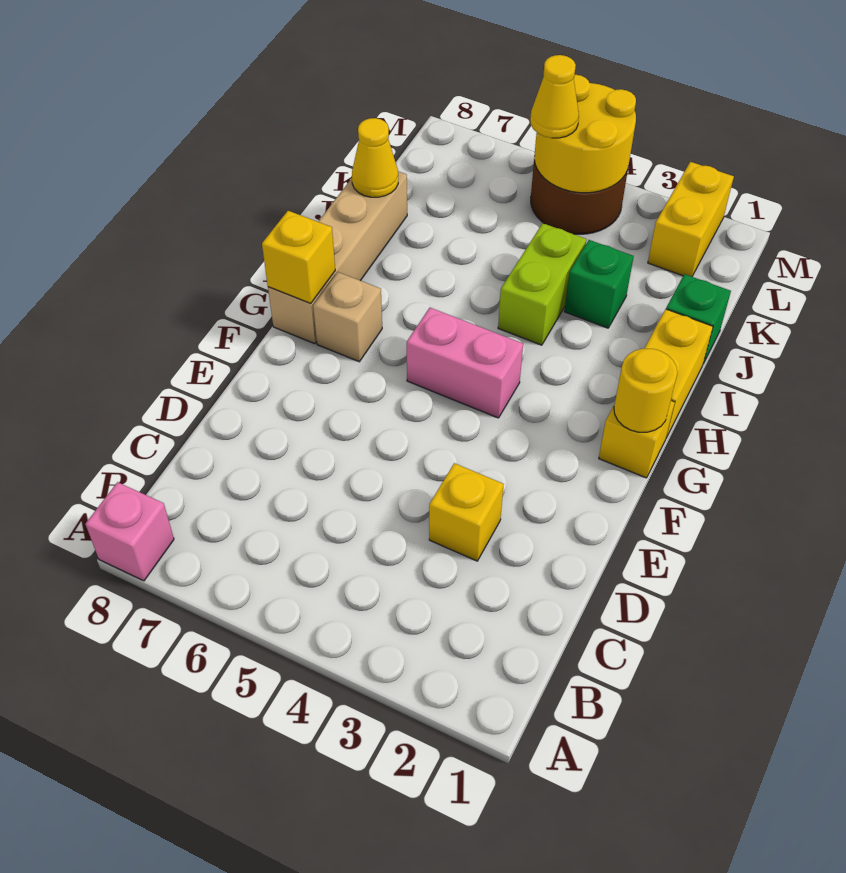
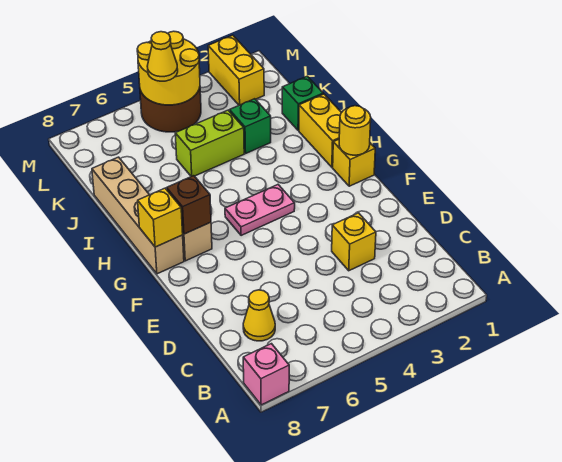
pink 1x2 brick [407,308,523,418] -> pink 1x2 plate [225,185,295,236]
none -> brown 1x1 brick [167,176,211,234]
lime 1x2 brick [498,223,586,345] -> lime 1x2 brick turned to [175,110,244,177]
yellow 1x1 cone [352,118,398,197] -> yellow 1x1 cone moved to [243,290,275,341]

